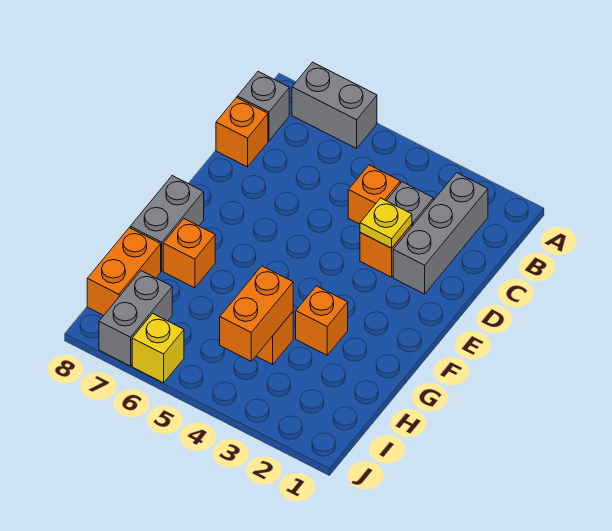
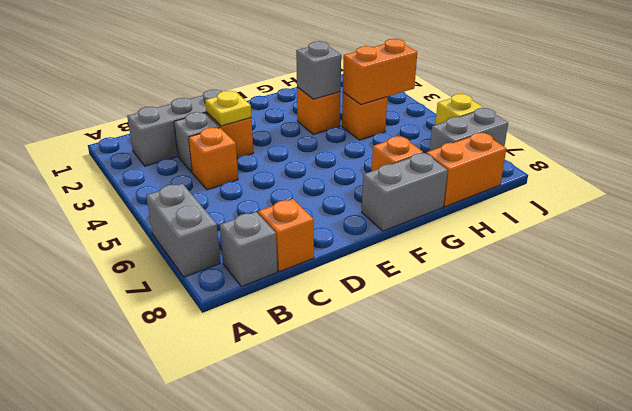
none -> grey 1x1 brick [296,41,341,99]

